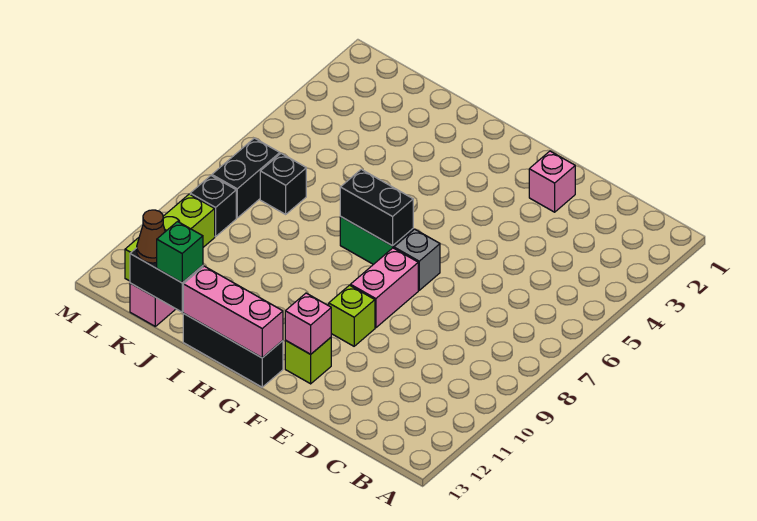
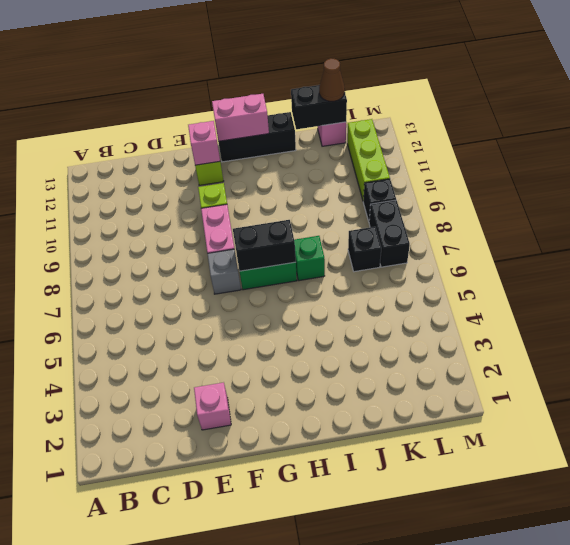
pink 1x3 brick [183,266,283,358] -> pink 1x2 brick [212,94,269,141]
green 1x1 brick [157,222,203,283] -> green 1x1 brick moved to [294,236,325,281]

